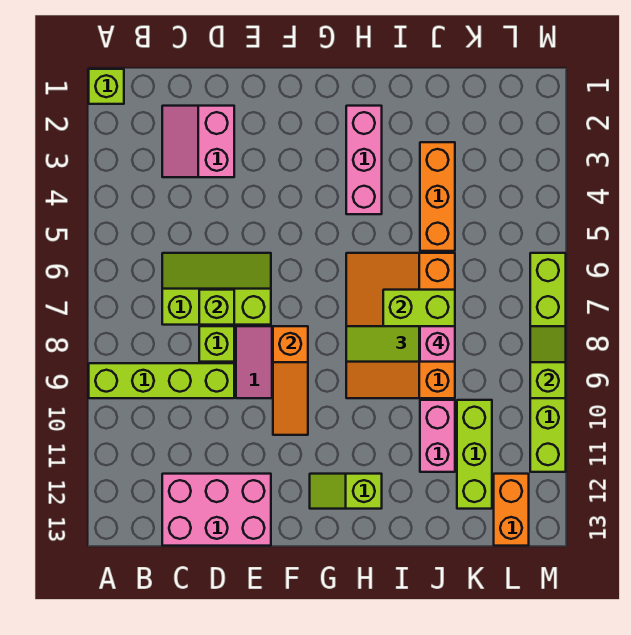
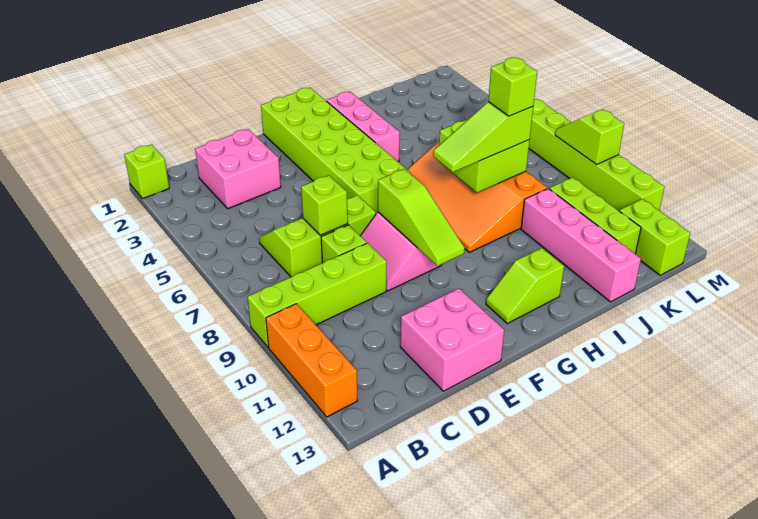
pink 2x2 slope [162,106,234,177] -> pink 2x2 brick [195,129,281,209]
pink 2x3 brick [162,474,271,546] -> pink 2x2 brick [400,288,504,391]
none -> lime 2x6 brick [261,88,411,214]
orange 1x3 slope [273,326,308,435] -> lime 1x3 slope [378,169,465,266]
orange 1x3 brick [420,142,455,251] -> orange 1x3 brick moved to [266,304,357,417]
pink 1x1 brick [420,326,455,362] -> lime 1x1 brick [488,58,537,116]
pink 1x2 brick [420,400,455,472] -> pink 1x4 brick [521,188,641,302]
orange 1x2 brick [494,474,529,546] -> lime 1x2 brick [619,199,690,275]

